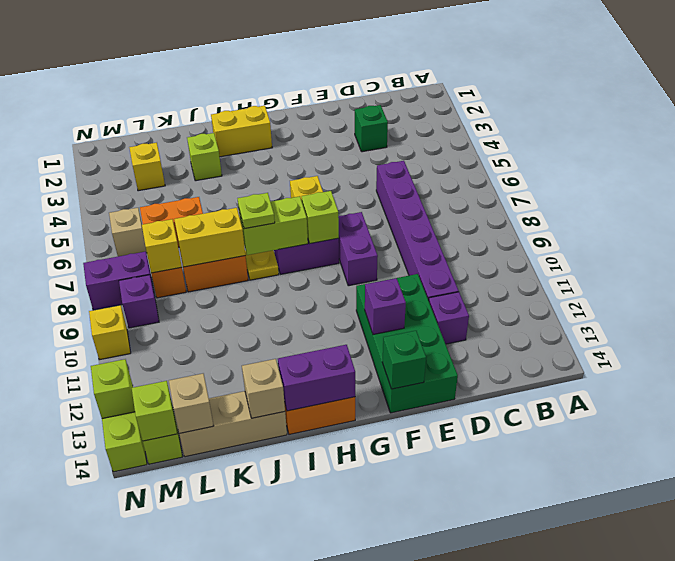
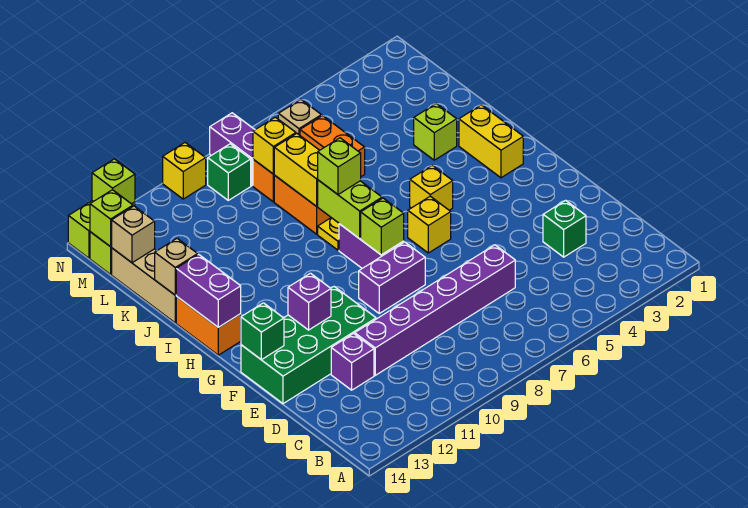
lime 1x1 plate [237,193,275,229] -> lime 1x1 brick [318,138,361,195]
yellow 1x1 brick [129,143,165,191] -> yellow 1x1 brick moved to [410,165,453,210]
purple 1x1 brick [119,275,159,328] -> green 1x1 brick [208,144,251,200]

